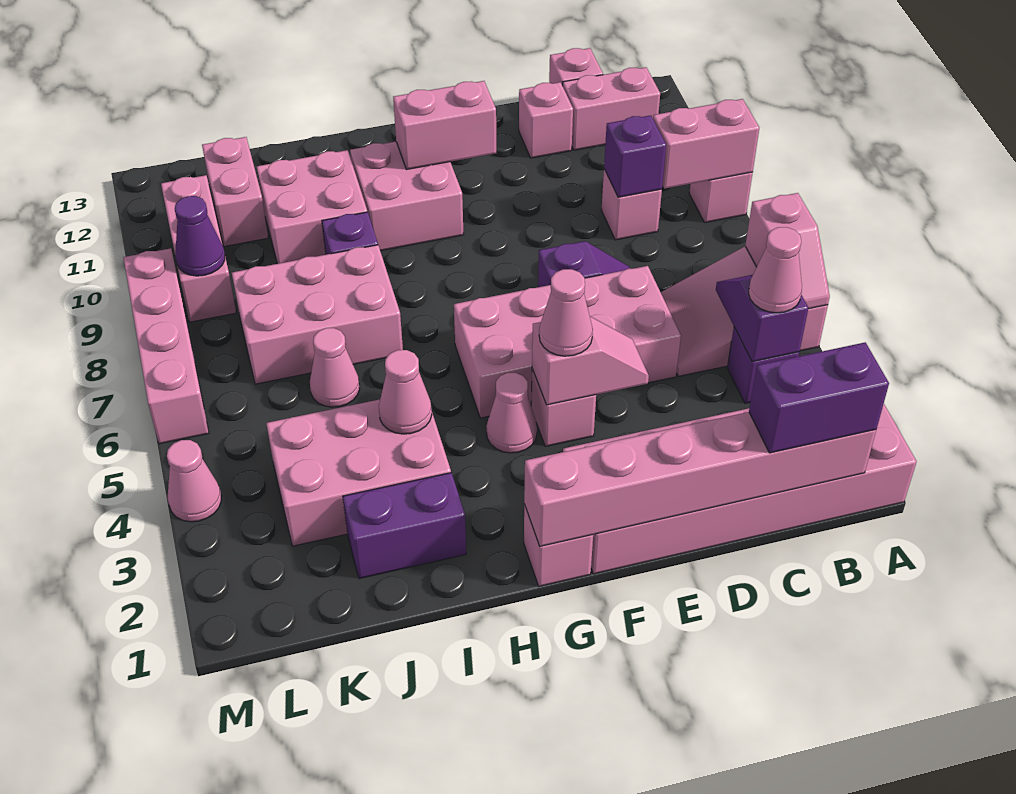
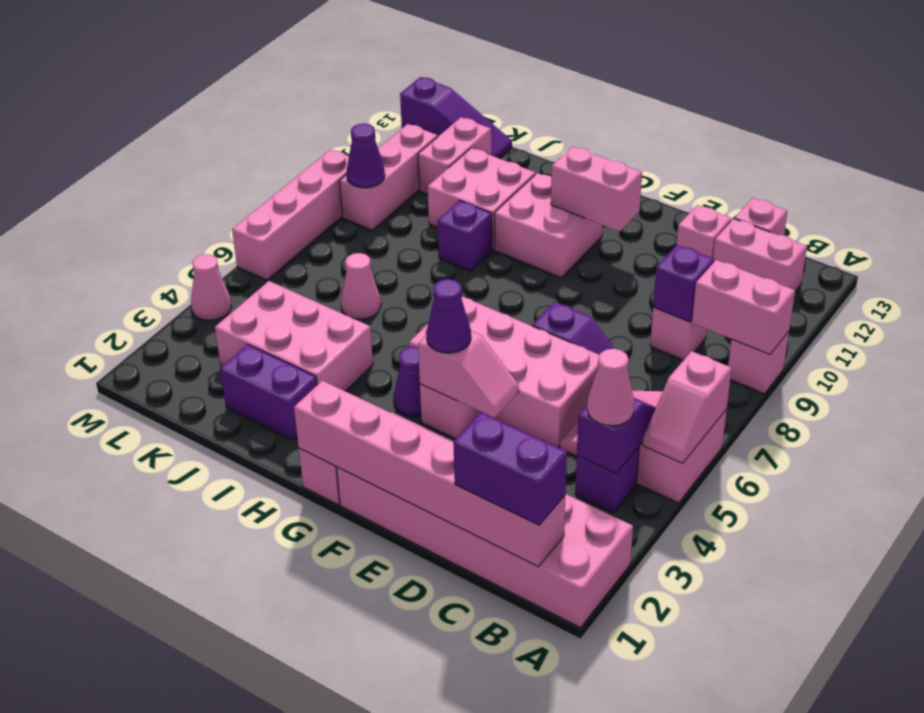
pink 1x1 cone [539,269,593,356] -> purple 1x1 cone [426,279,471,353]
pink 1x1 cone [486,373,537,453] -> purple 1x1 cone [393,347,421,416]
pink 1x1 cone [379,350,432,434] -> none
pink 2x3 brick [232,245,403,384] -> none
none -> purple 1x3 slope [400,77,512,158]

